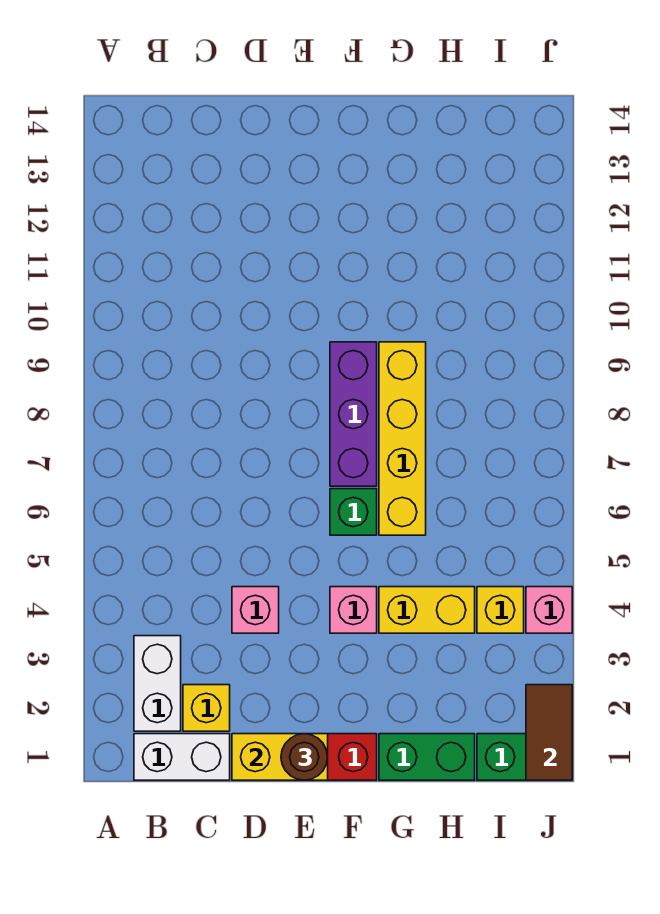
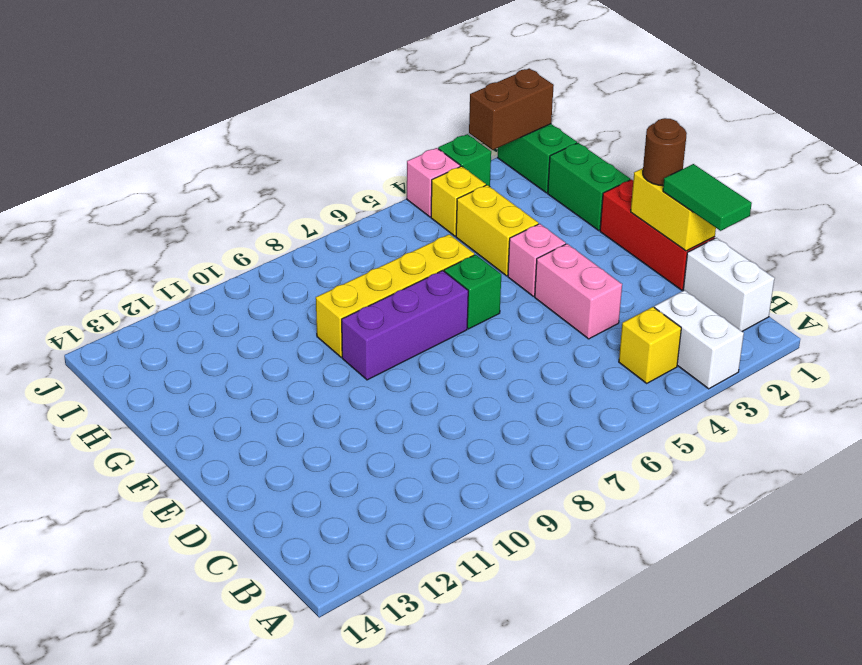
white 1x2 brick [134,636,181,731] -> white 1x2 brick turned to [654,290,744,389]
none -> green 1x2 tile [663,164,752,231]
yellow 1x1 brick [183,685,230,731] -> yellow 1x1 brick moved to [619,307,681,383]
pink 1x1 brick [232,587,279,633] -> pink 1x2 brick [535,244,622,339]
brown 1x2 tile [526,685,572,780] -> brown 1x2 brick [469,68,554,150]
none -> green 1x1 brick [438,134,491,187]

